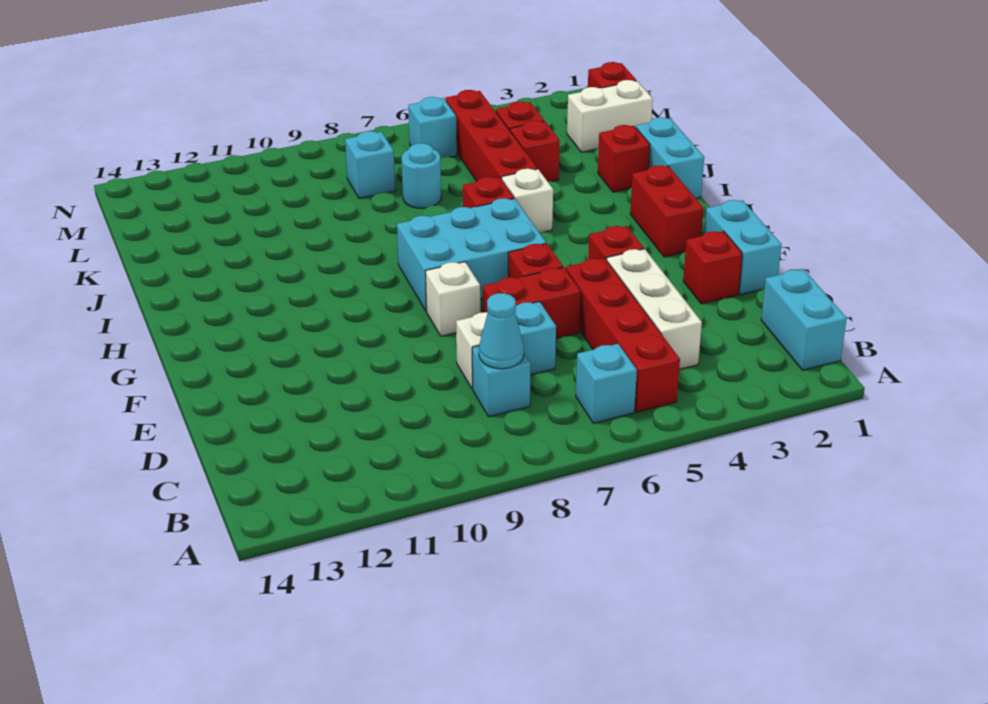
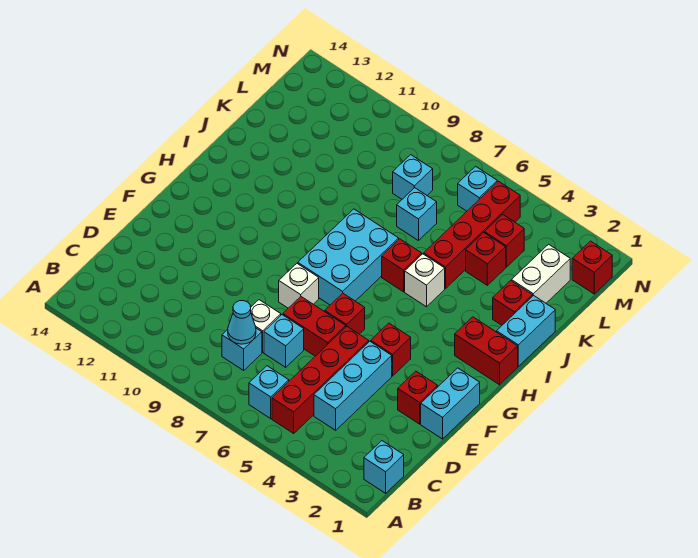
cyan 1x2 brick [761,269,847,370] -> cyan 1x1 brick [364,441,404,493]
white 1x3 brick [607,249,702,369] -> cyan 1x3 brick [314,341,392,430]
red 1x2 brick [630,165,704,257] -> red 1x2 brick turned to [455,317,518,385]
cyan 2x3 brick [397,198,546,311] -> cyan 2x3 brick turned to [298,209,399,305]
cyan 1x1 round brick [402,143,441,208] -> cyan 1x1 brick [397,188,437,241]
white 1x2 brick [567,80,653,152] -> white 1x2 brick turned to [512,244,570,303]

